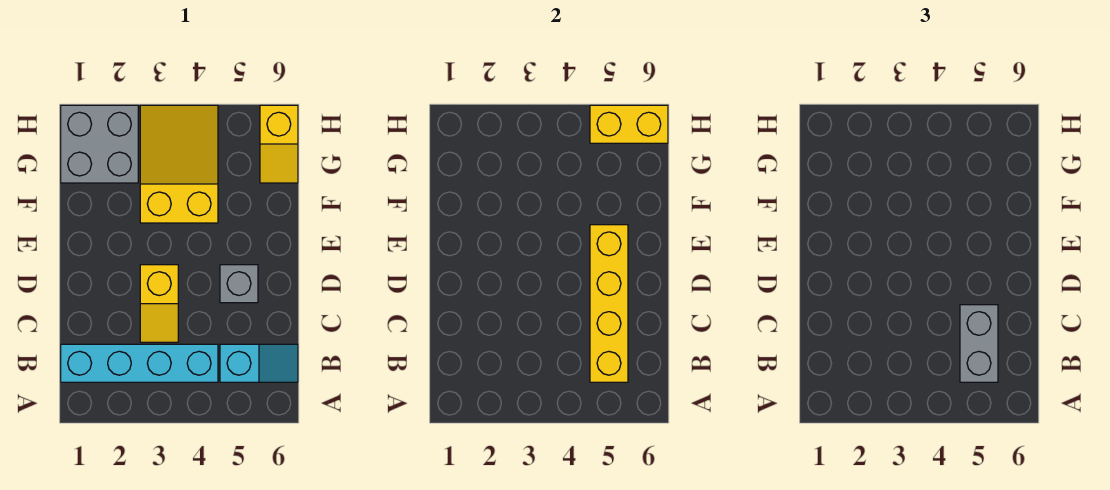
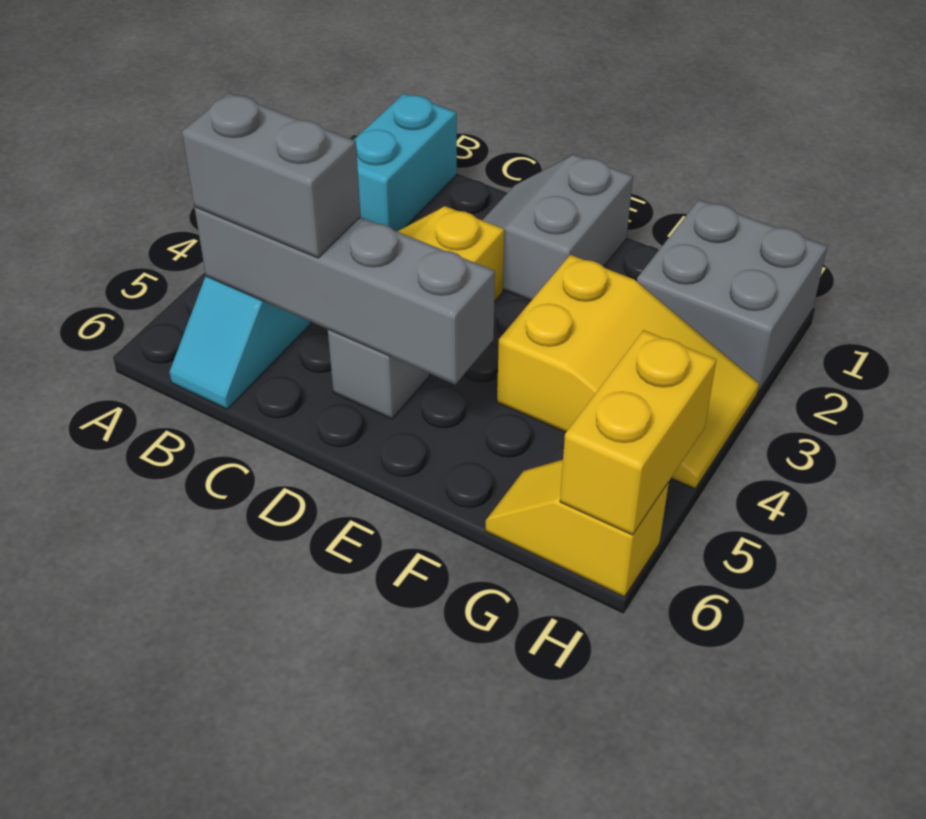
cyan 1x4 brick [61,344,218,382] -> cyan 1x2 brick [354,93,457,231]
yellow 1x4 brick [590,225,628,382] -> grey 1x4 brick [195,207,495,384]
none -> grey 2x2 slope [482,155,633,301]

